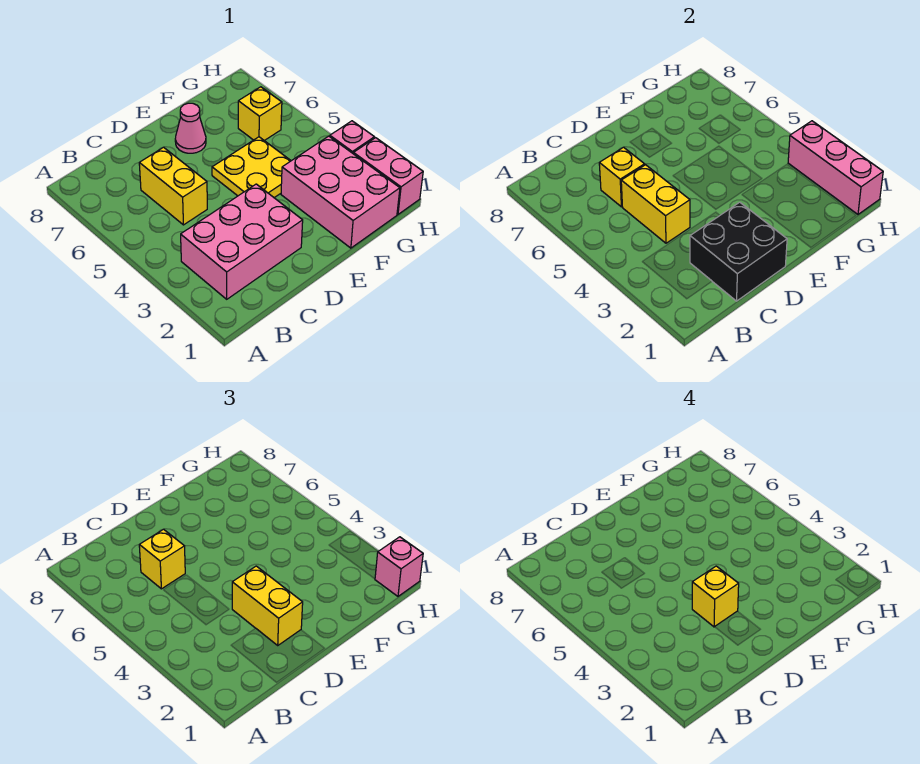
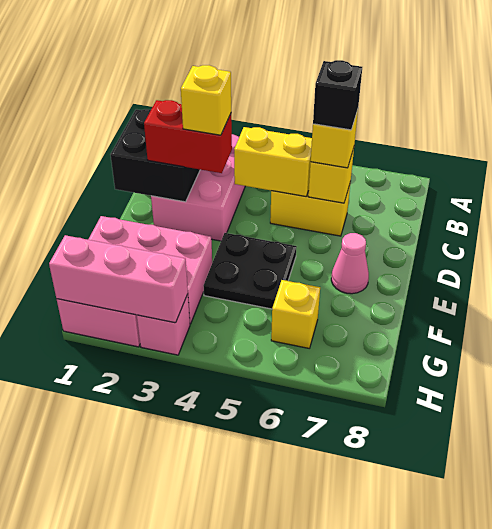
none -> black 1x1 brick [313,60,362,130]
yellow 1x2 brick [232,566,303,645] -> red 1x2 brick [144,100,232,173]
yellow 2x2 plate [212,137,291,198] -> black 2x2 plate [203,233,297,309]
pink 1x1 brick [375,537,423,596] -> none

